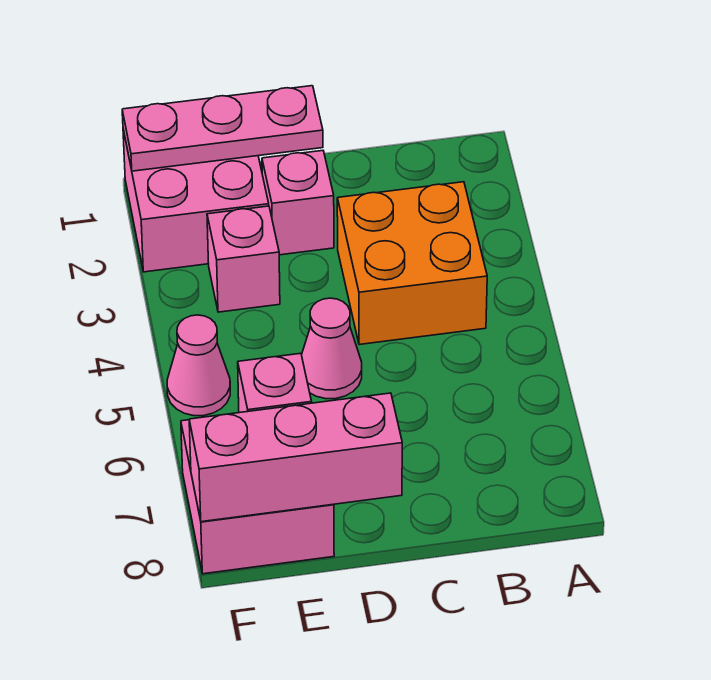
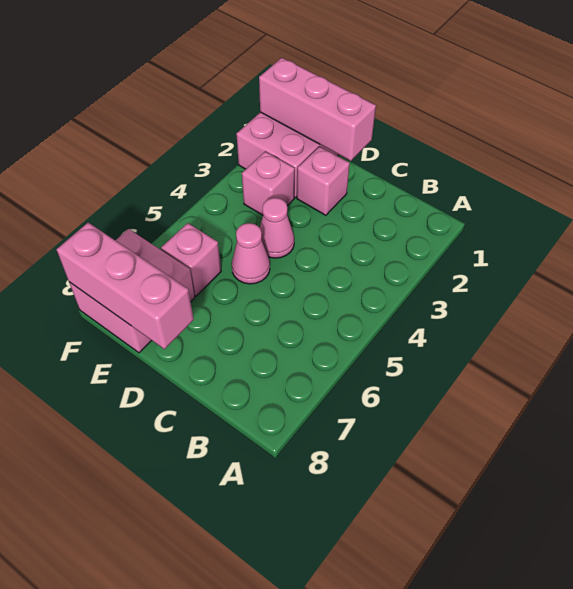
orange 2x2 brick [337,182,487,345] -> none
pink 1x3 plate [122,86,323,171] -> pink 1x3 brick [259,58,376,161]
pink 1x1 cone [167,315,230,416] -> pink 1x1 cone moved to [260,198,294,258]

